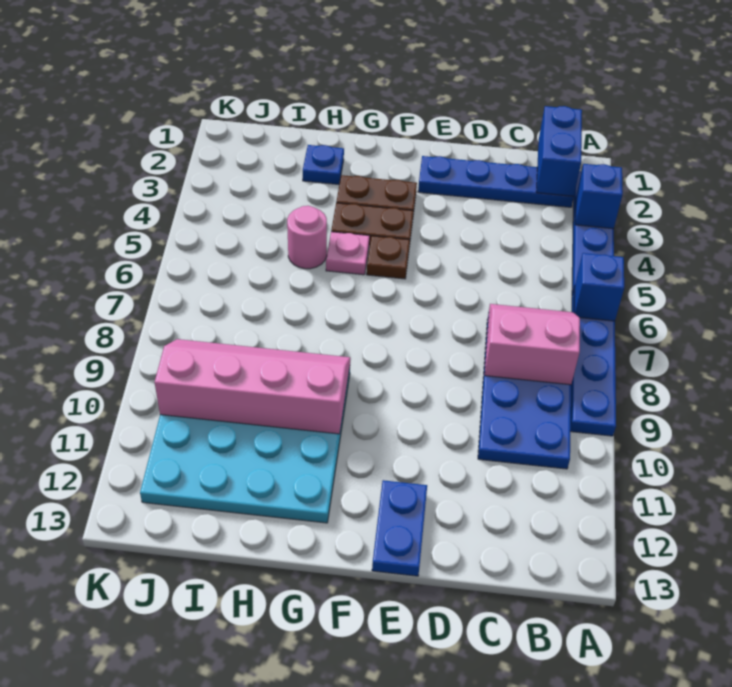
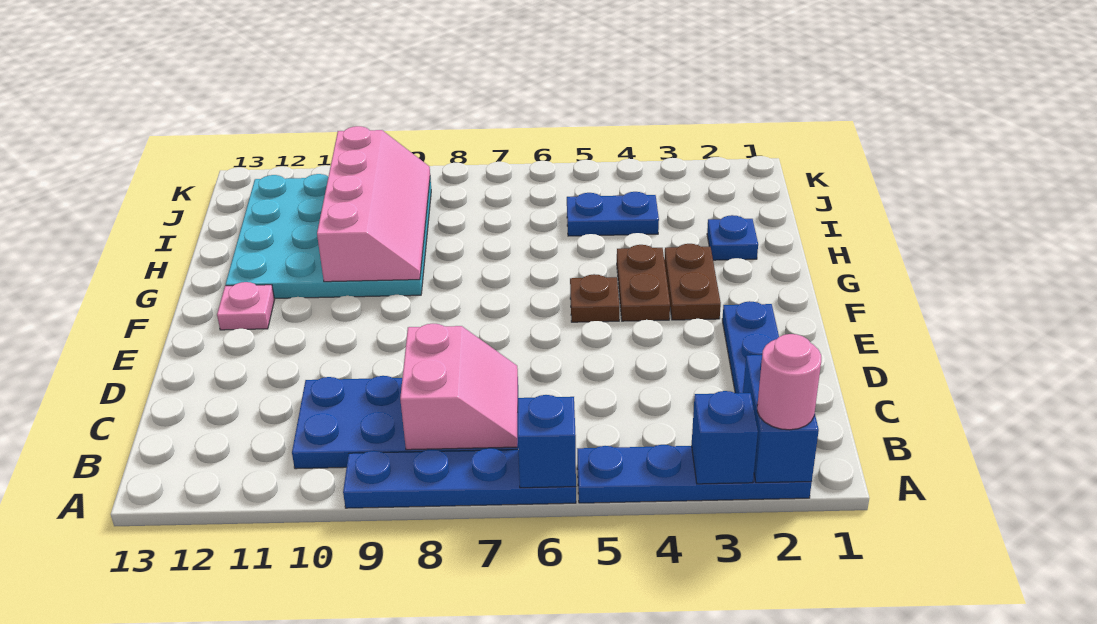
blue 1x2 brick [536,106,582,196] -> blue 1x2 brick turned to [743,355,819,483]
blue 1x2 plate [372,480,427,576] -> blue 1x2 plate moved to [567,192,659,236]
pink 1x1 plate [326,232,369,275] -> pink 1x1 plate moved to [217,282,274,330]
pink 1x1 round brick [287,206,327,269] -> pink 1x1 round brick moved to [757,334,821,430]

